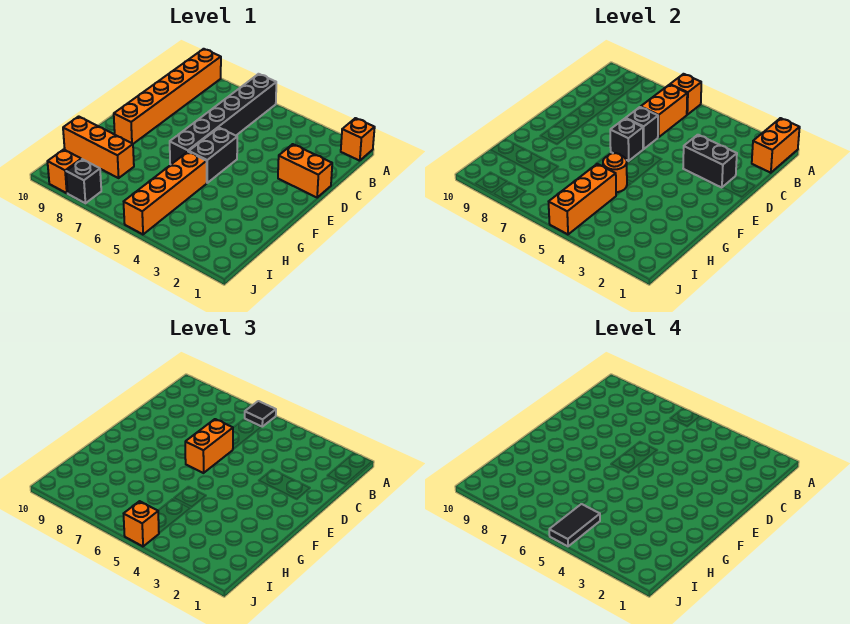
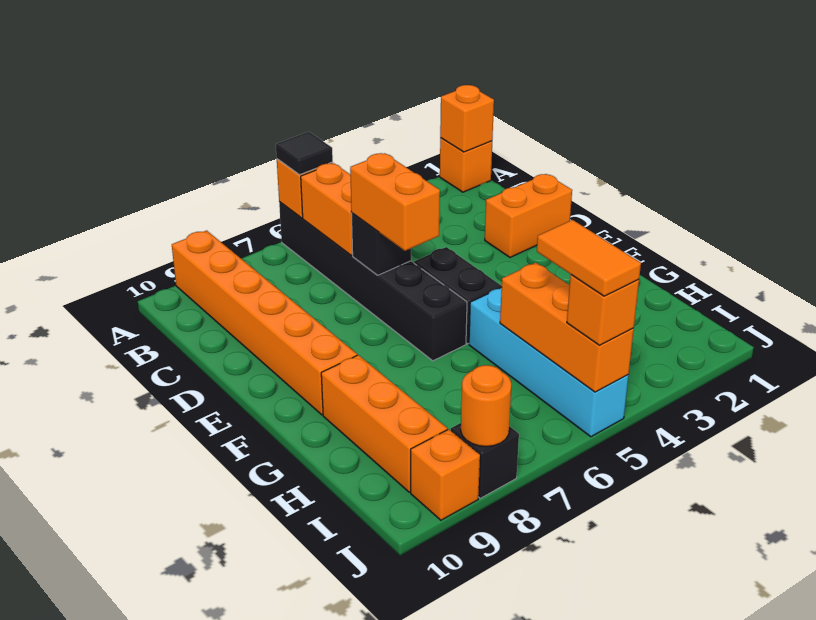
orange 1x2 brick [752,118,800,173] -> orange 1x1 brick [440,85,494,152]
black 1x2 brick [683,135,737,188] -> none
black 1x1 brick [610,118,643,161] -> none
orange 1x4 brick [124,152,207,234] -> cyan 1x4 brick [469,287,629,437]
orange 1x1 round brick [603,153,627,192] -> orange 1x1 round brick moved to [461,365,511,447]
orange 1x3 brick [63,116,134,178] -> orange 1x3 brick turned to [321,355,447,492]
black 1x2 tile [549,504,600,546] -> orange 1x2 tile [537,220,641,296]

